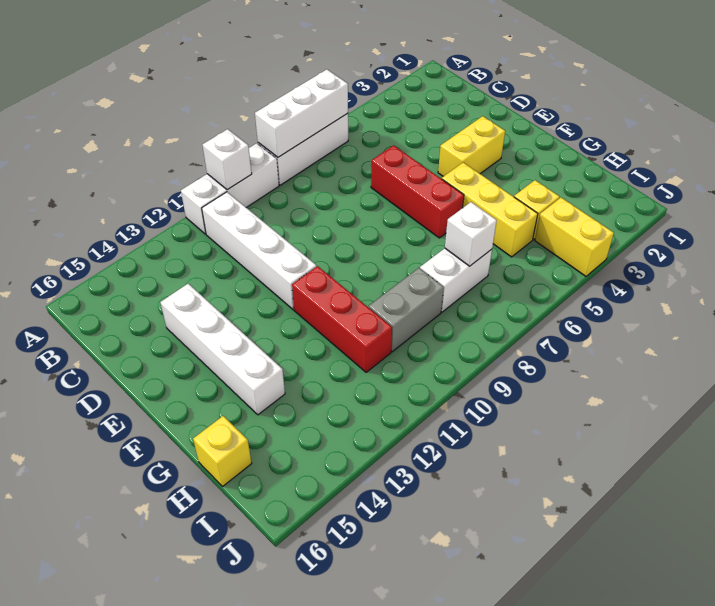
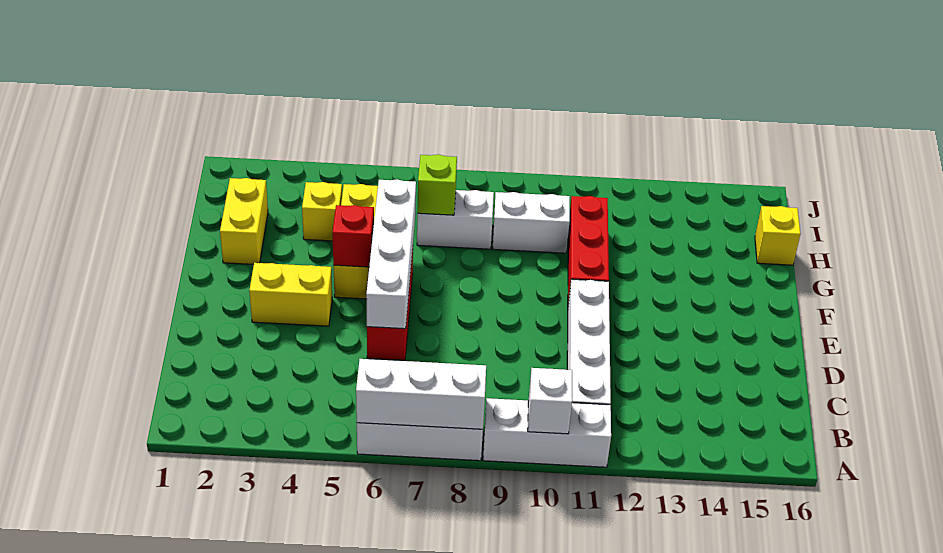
white 1x4 brick [160,284,285,415] -> white 1x4 brick moved to [366,179,416,329]
none -> red 1x1 brick [332,205,374,267]
white 1x1 brick [445,202,497,266] -> lime 1x1 brick [417,154,457,215]
grey 1x2 brick [369,268,444,352] -> white 1x2 brick [493,192,570,253]
yellow 1x2 brick [535,198,614,276] -> yellow 1x2 brick moved to [220,178,268,264]

